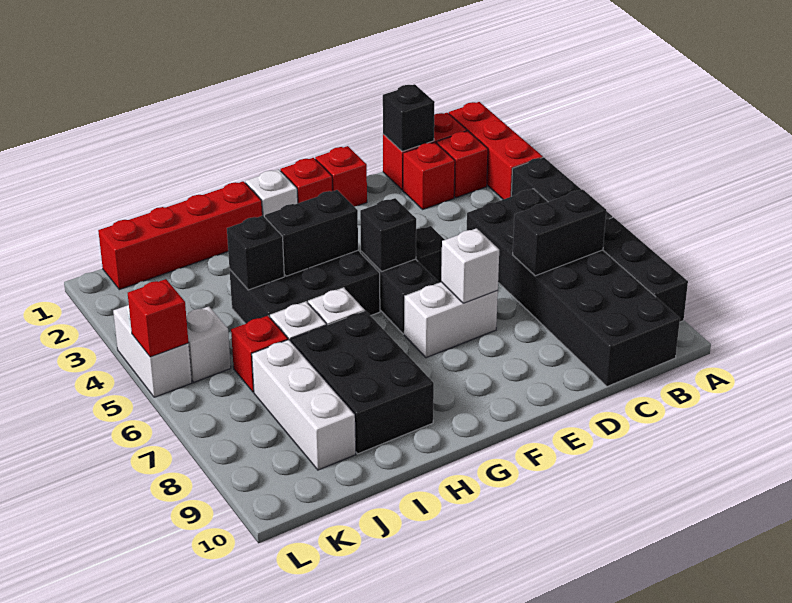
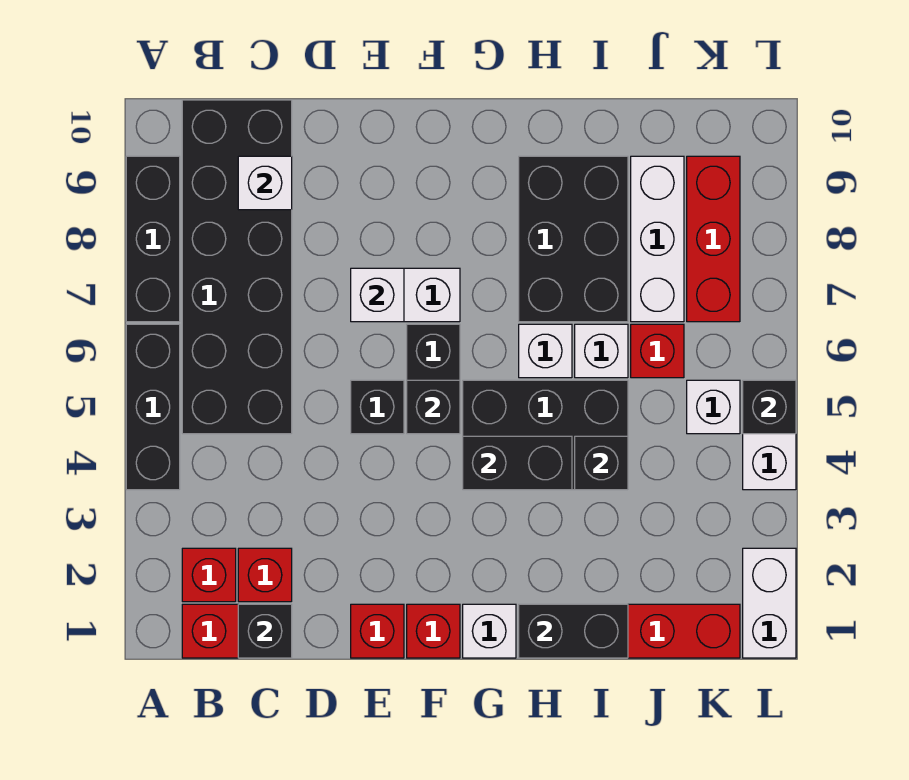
red 1x3 brick [449,102,543,199] -> red 1x3 brick moved to [687,156,740,322]
black 1x2 brick [513,189,606,276] -> black 1x2 brick moved to [519,604,628,658]
none -> white 1x1 brick [238,156,292,210]
none -> white 1x2 brick [743,548,796,658]
red 1x1 brick [128,279,188,357] -> black 1x1 brick [743,380,796,434]

